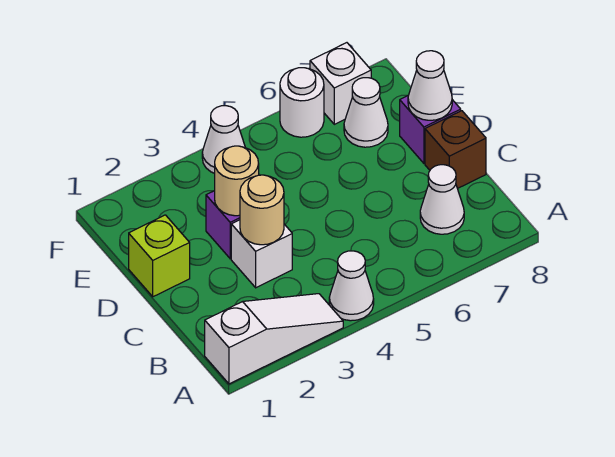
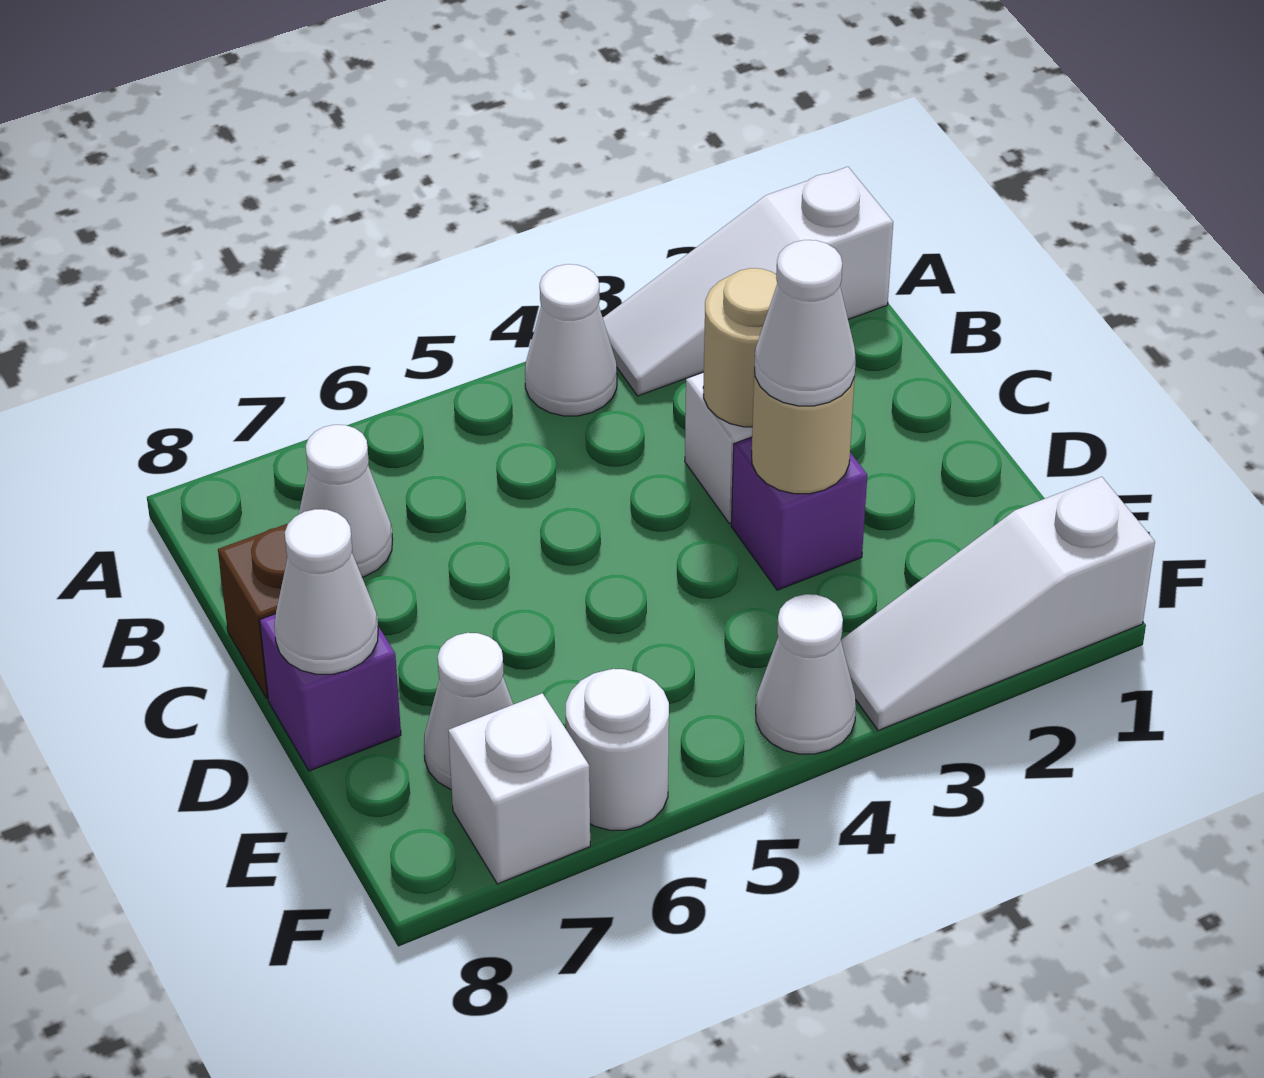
lime 1x1 brick [129,215,190,297] -> none
none -> white 1x1 cone [755,240,856,406]
none -> white 1x3 slope [841,477,1155,731]

